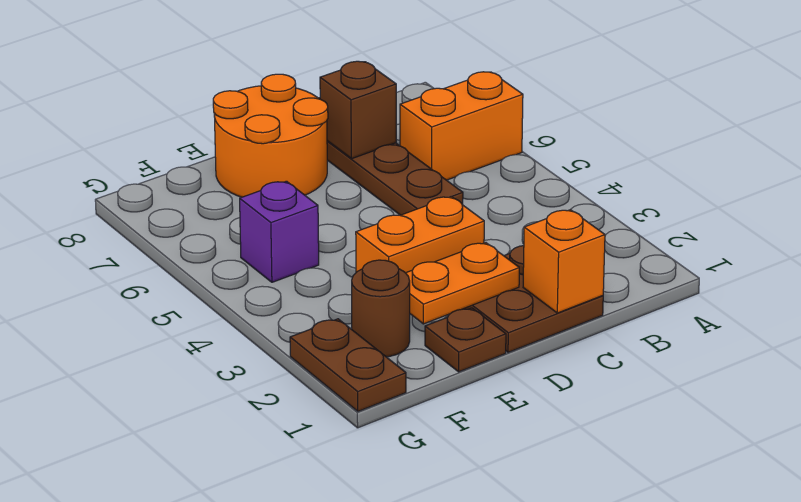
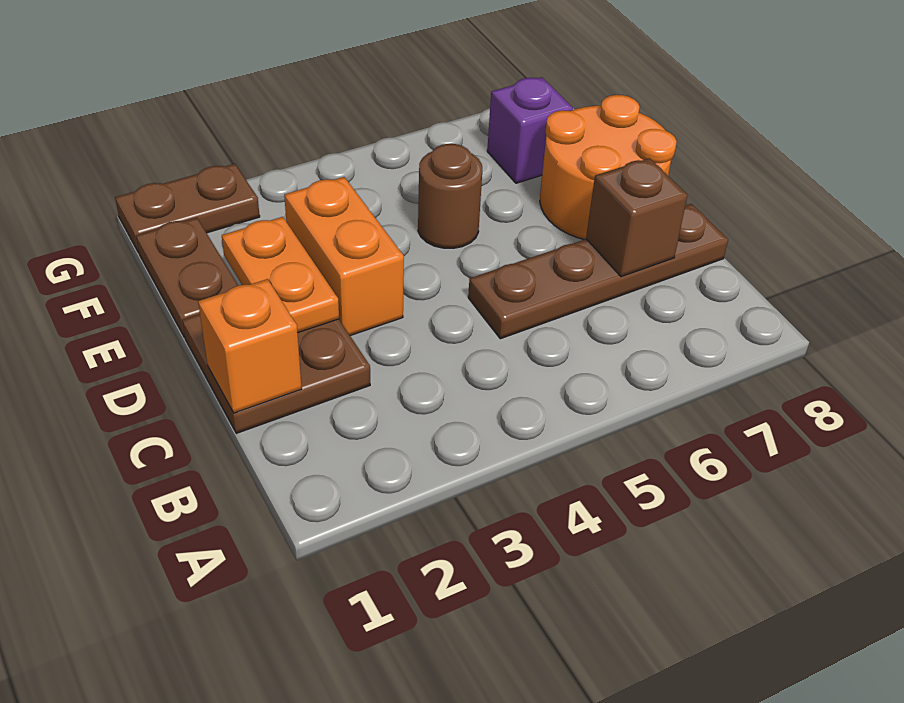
orange 1x2 brick [400,72,523,180] -> none
brown 1x1 plate [425,308,506,372] -> brown 1x2 plate [136,218,238,337]
brown 1x1 round brick [352,260,410,357] -> brown 1x1 round brick moved to [418,144,482,248]
purple 1x1 brick [240,181,319,282] -> purple 1x1 brick moved to [487,77,573,183]

